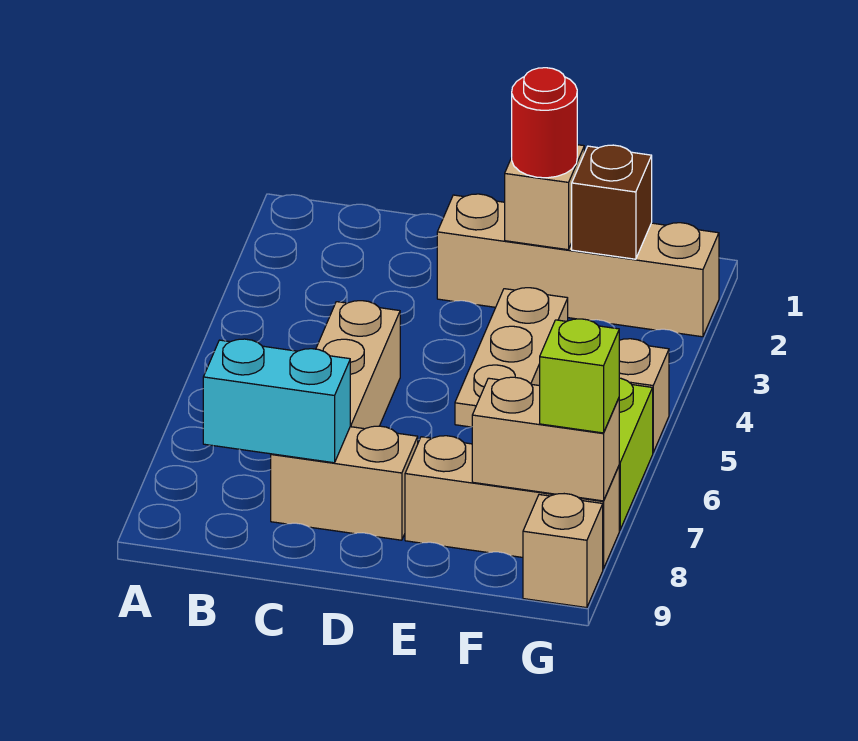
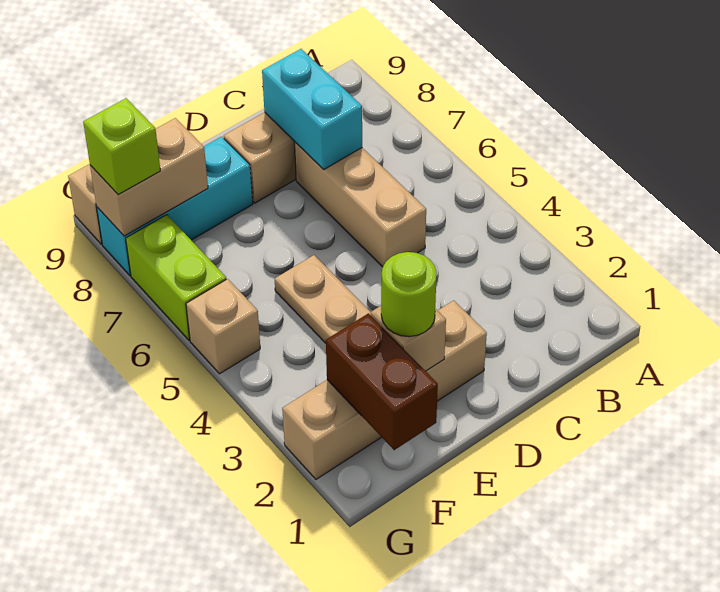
cyan 1x2 brick [203,339,350,463] -> cyan 1x2 brick turned to [262,49,362,170]
red 1x1 round brick [512,68,577,178] -> lime 1x1 round brick [381,252,437,337]
tan 1x3 brick [405,436,619,569] -> cyan 1x3 brick [97,137,253,275]
brown 1x1 brick [572,145,652,259] -> brown 1x2 brick [326,313,438,450]

